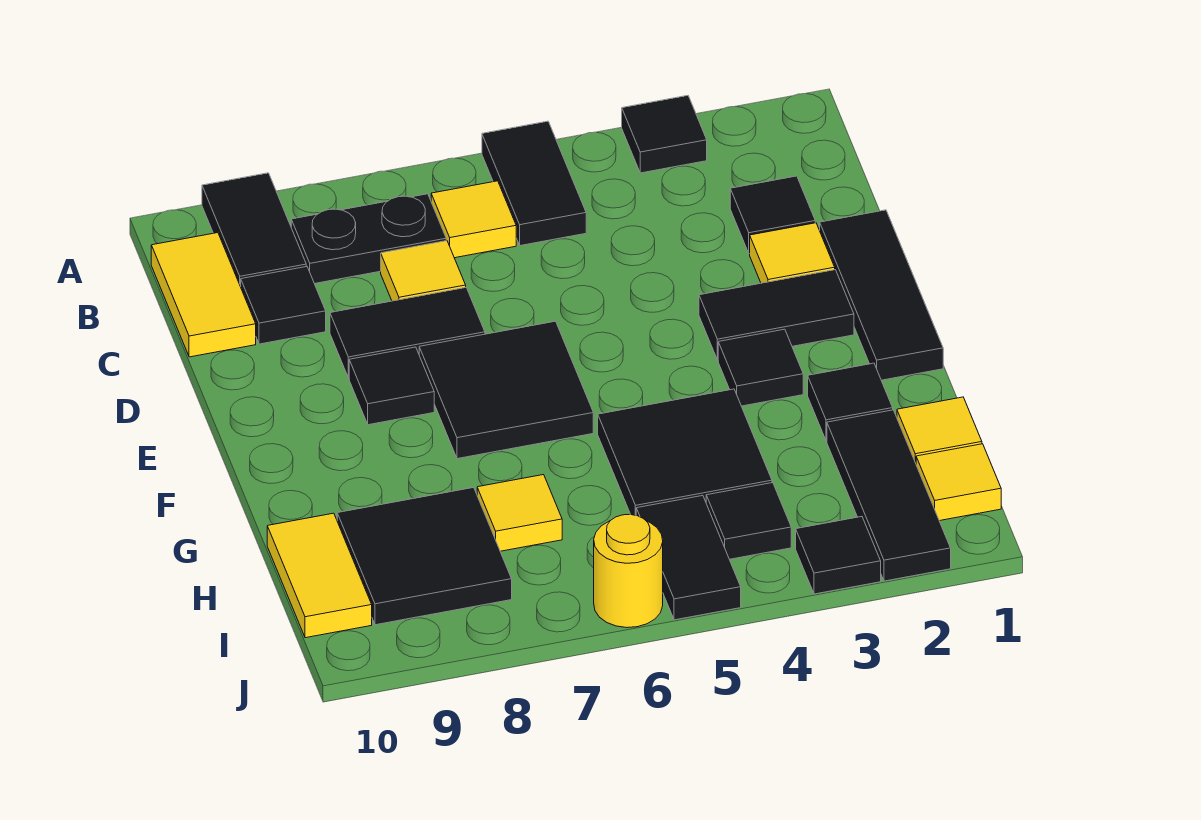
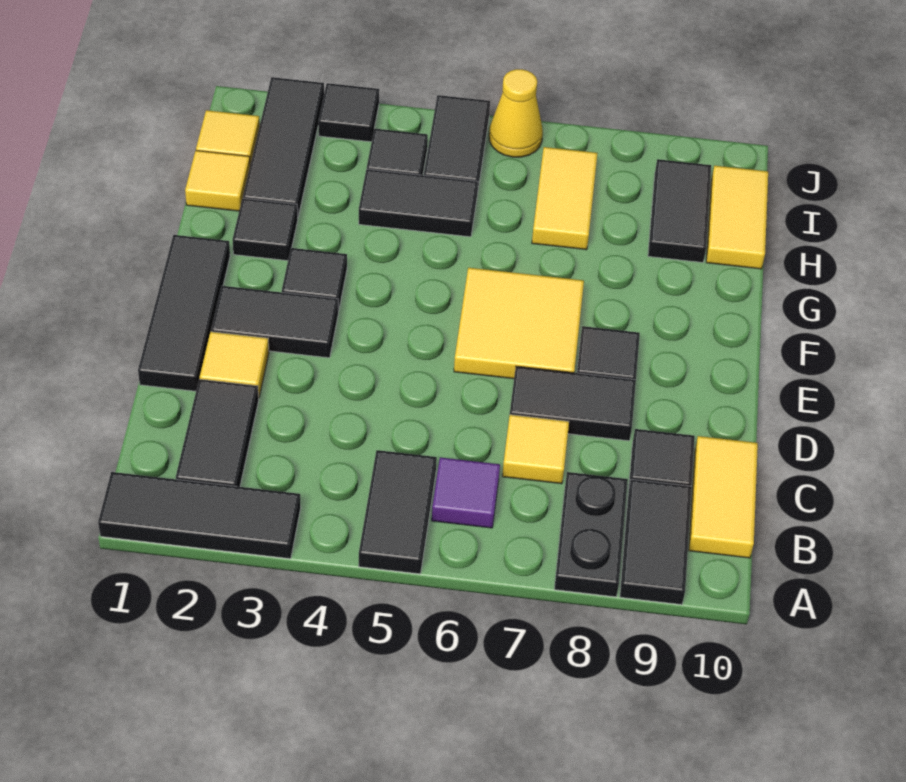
black 1x1 tile [622,96,707,173] -> black 1x3 tile [98,472,301,559]
yellow 1x1 tile [431,181,516,258] -> purple 1x1 tile [432,457,500,528]
black 1x2 plate [291,194,446,284] -> black 1x2 plate turned to [554,472,628,597]
black 1x1 tile [730,176,815,254] -> black 1x2 tile [176,379,259,487]
black 2x2 tile [419,321,593,459] -> yellow 2x2 tile [454,268,584,379]
black 2x2 tile [598,389,772,515] -> black 1x2 tile [359,169,478,237]
yellow 1x1 tile [477,475,562,551] -> yellow 1x2 tile [532,147,597,250]
black 2x2 tile [337,487,512,625] -> black 1x2 tile [648,159,711,262]
yellow 1x1 round brick [594,514,663,628] -> yellow 1x1 cone [489,69,543,157]

